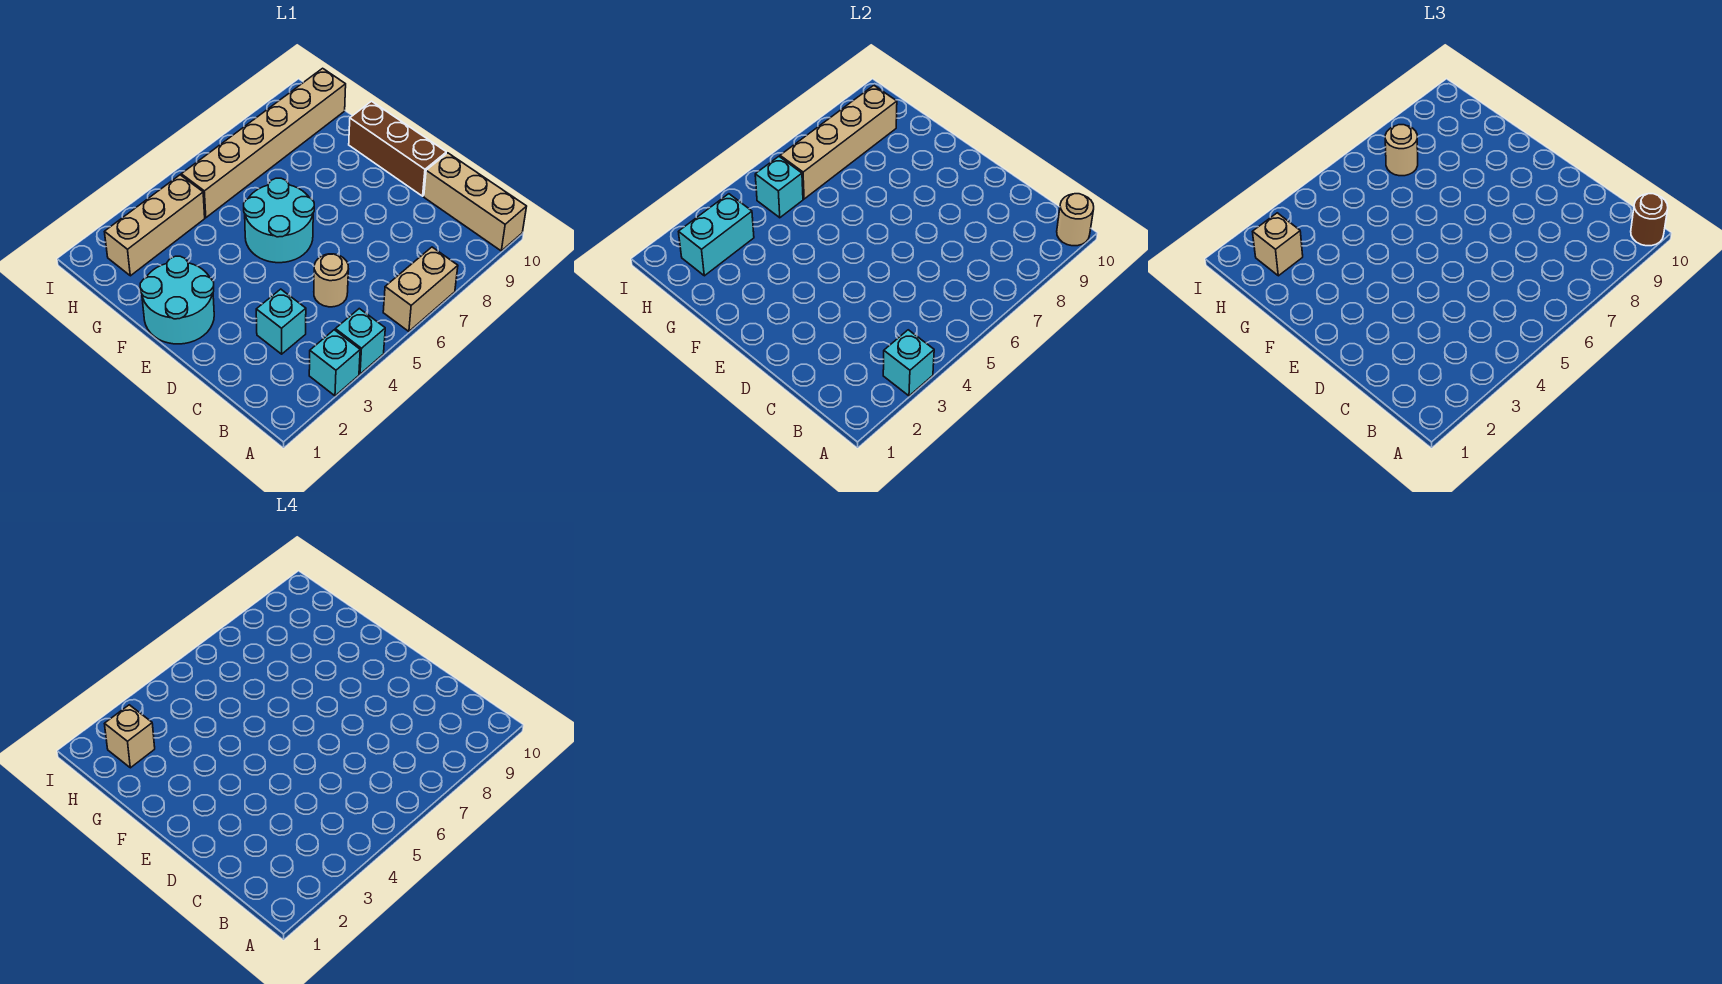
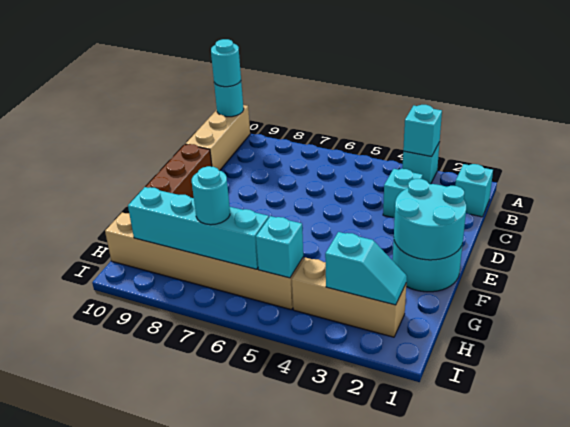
cyan 1x1 brick [335,309,385,374] -> cyan 1x1 brick moved to [455,164,493,217]
tan 1x2 brick [383,247,458,331] -> none
tan 1x1 round brick [1057,194,1094,246] -> cyan 1x1 round brick [214,81,244,117]
brown 1x1 round brick [1631,194,1668,246] -> cyan 1x1 round brick [211,39,241,87]
tan 1x1 round brick [314,254,348,307] -> none
cyan 2x2 round brick [244,178,314,263] -> cyan 2x2 round brick moved to [394,179,466,260]
cyan 1x2 brick [679,194,754,276] -> cyan 1x2 slope [325,232,407,305]
tan 1x1 brick [1253,213,1303,276] -> none
tan 1x1 brick [105,705,155,768] -> none
tan 1x4 brick [780,85,897,199] -> cyan 1x4 brick [128,187,269,269]
tan 1x1 round brick [1385,125,1418,176] -> cyan 1x1 round brick [192,166,230,225]

